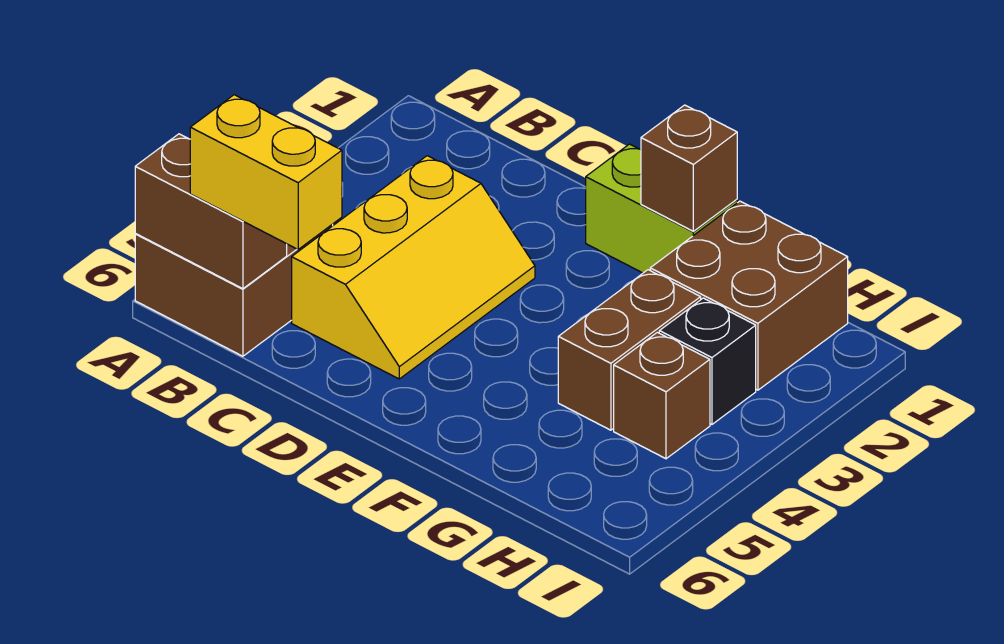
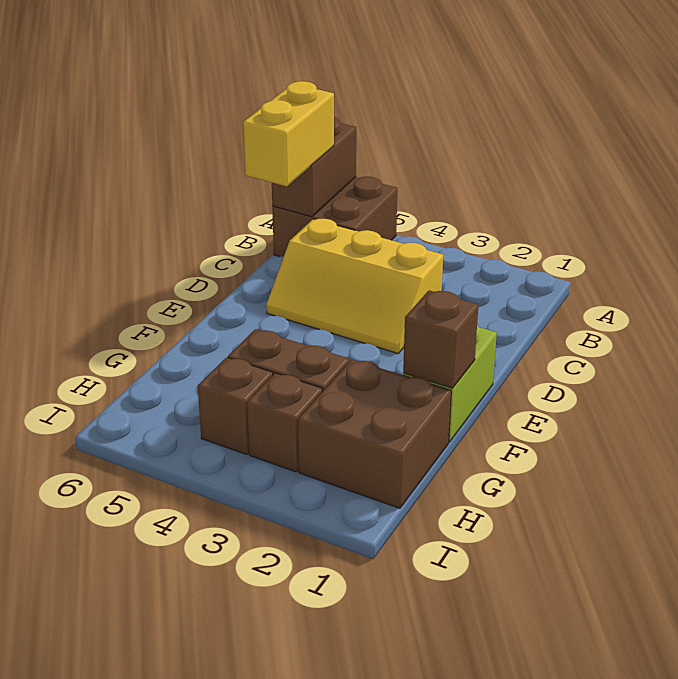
black 1x1 brick [659,298,756,424] -> brown 1x1 brick [247,373,322,472]

